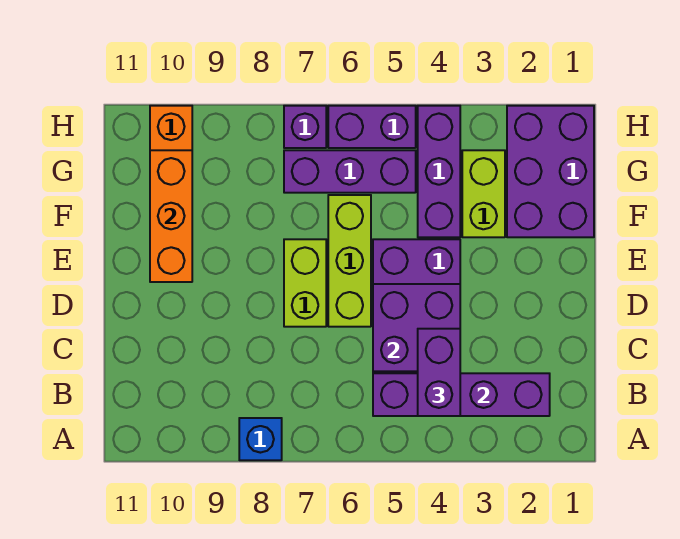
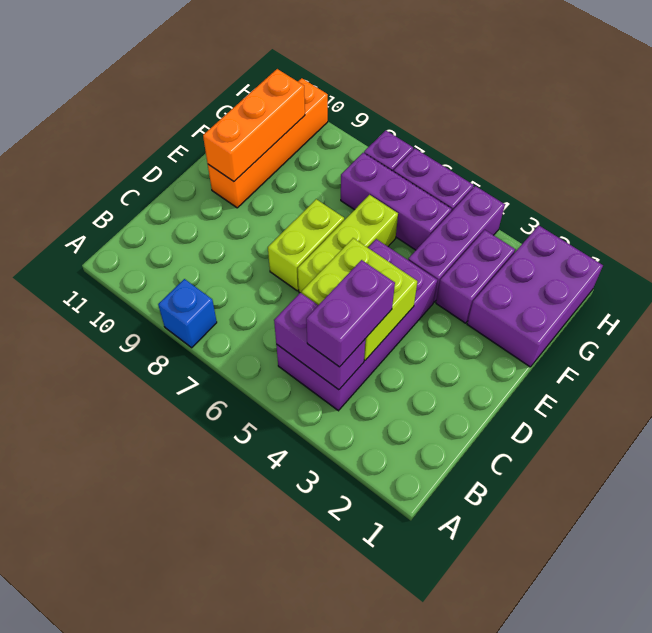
purple 1x4 brick [373,373,550,416] -> purple 1x2 brick [274,293,365,390]
purple 2x2 brick [373,284,460,371] -> lime 2x2 brick [302,238,417,360]
lime 1x2 brick [462,150,505,237] -> purple 1x2 brick [436,230,515,323]

